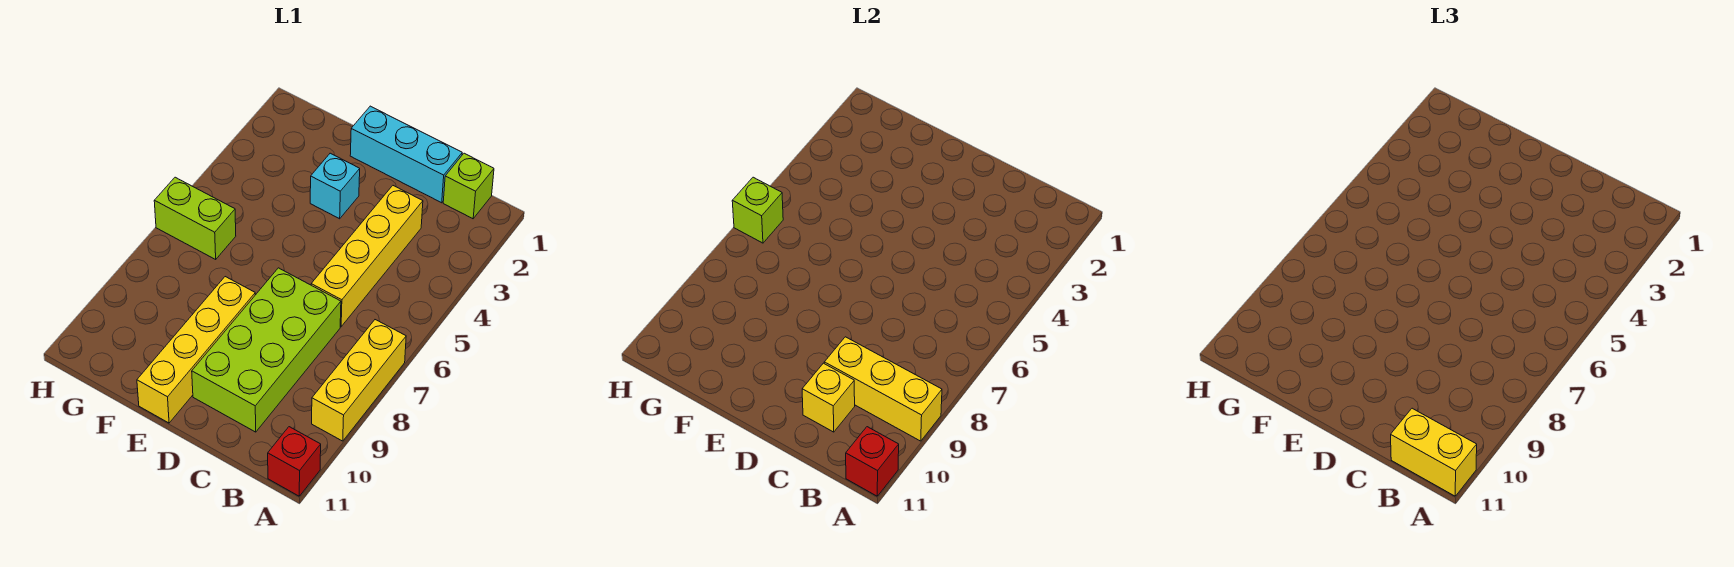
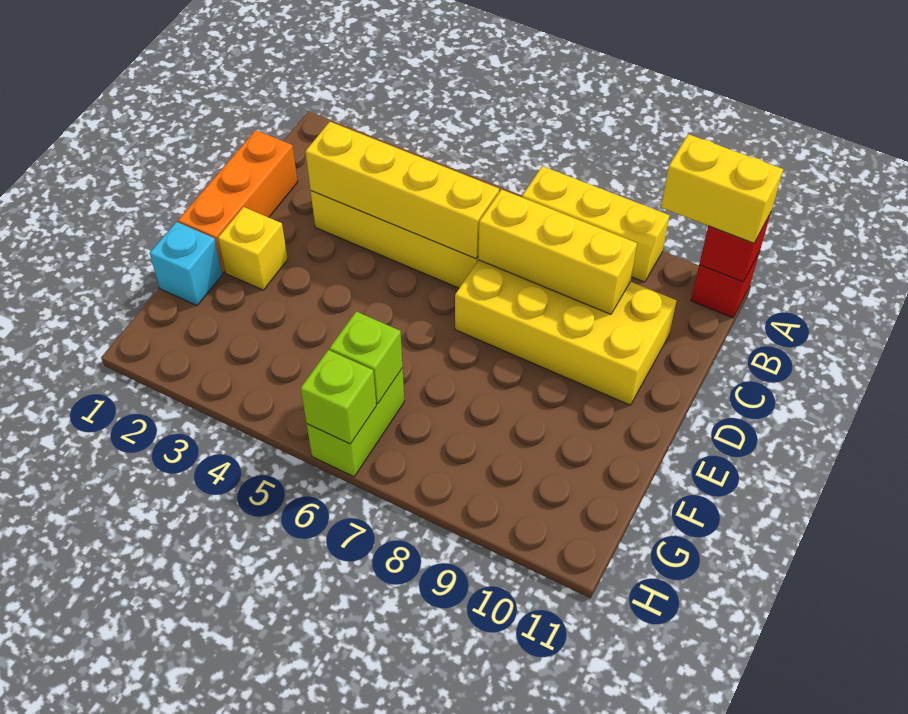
yellow 1x3 brick [824,337,942,441] -> yellow 1x3 brick turned to [478,189,637,314]
yellow 1x2 brick [1391,408,1477,496] -> yellow 1x2 brick turned to [661,134,783,243]
lime 1x1 brick [443,153,494,219] -> lime 1x1 brick moved to [330,312,402,404]
cyan 1x3 brick [350,106,462,203] -> orange 1x3 brick [178,130,298,273]
lime 2x4 brick [192,268,341,432] -> yellow 2x4 brick [455,260,677,405]
yellow 1x1 brick [802,363,855,432] -> yellow 1x1 brick moved to [218,207,288,290]
cyan 1x1 brick [310,153,360,219] -> cyan 1x1 brick moved to [150,222,223,305]
yellow 1x4 brick [137,277,255,423] -> yellow 1x4 brick moved to [306,122,499,259]

